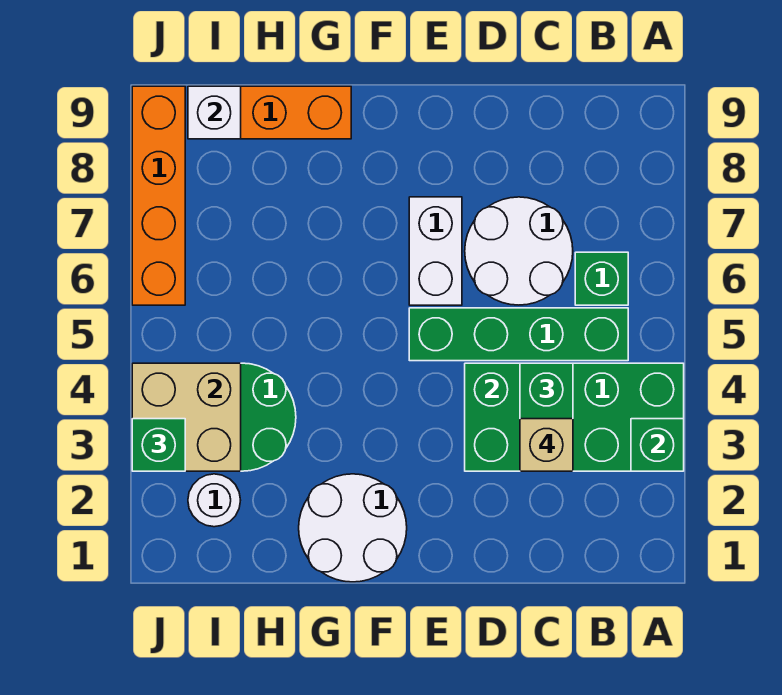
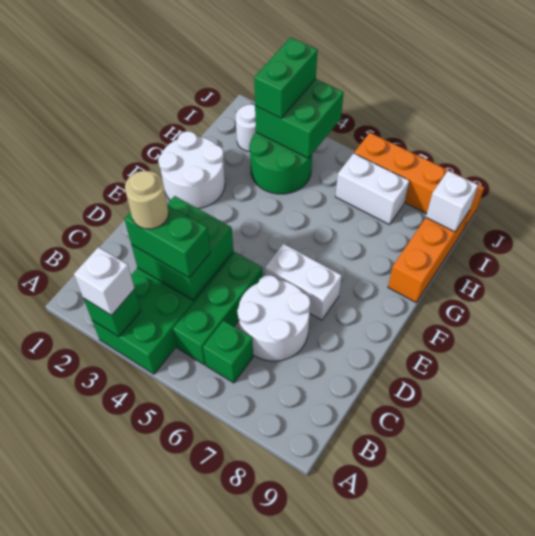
none -> white 1x1 brick [74,247,135,315]
green 1x4 brick [409,308,628,361] -> green 1x3 brick [173,252,263,365]
tan 1x1 brick [520,419,573,471] -> tan 1x1 round brick [125,171,169,229]
tan 2x2 brick [132,363,241,471] -> green 2x2 brick [255,79,344,158]
none -> white 1x2 brick [335,153,409,225]
green 1x1 brick [132,419,185,471] -> green 1x2 brick [254,38,318,118]

